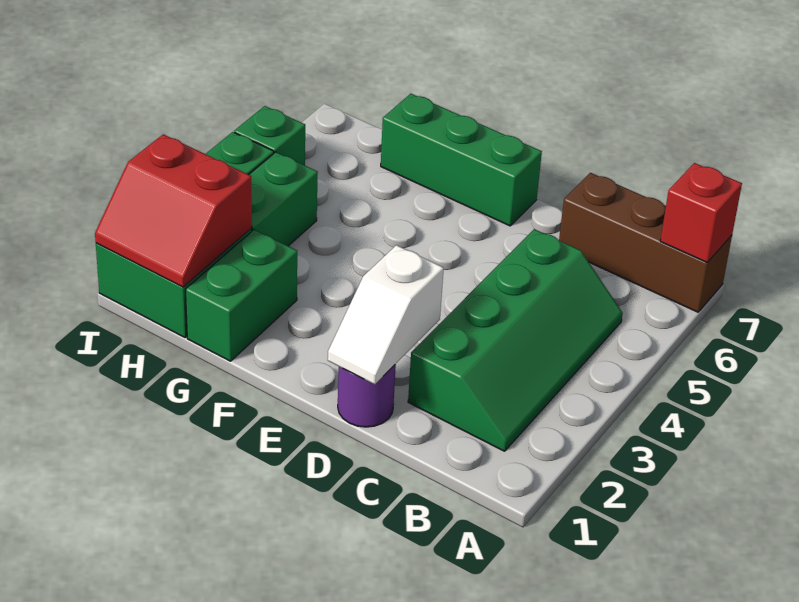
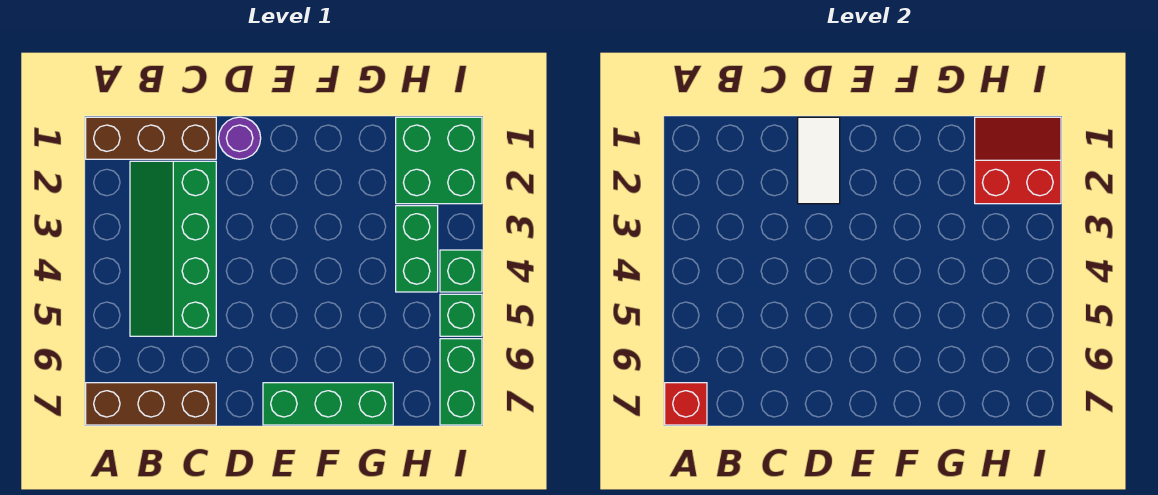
none -> brown 1x3 brick [86,117,216,159]
white 1x2 slope [328,245,444,385] -> white 1x2 tile [798,117,840,204]
green 1x2 brick [186,230,297,361] -> green 1x2 brick moved to [440,339,482,425]

